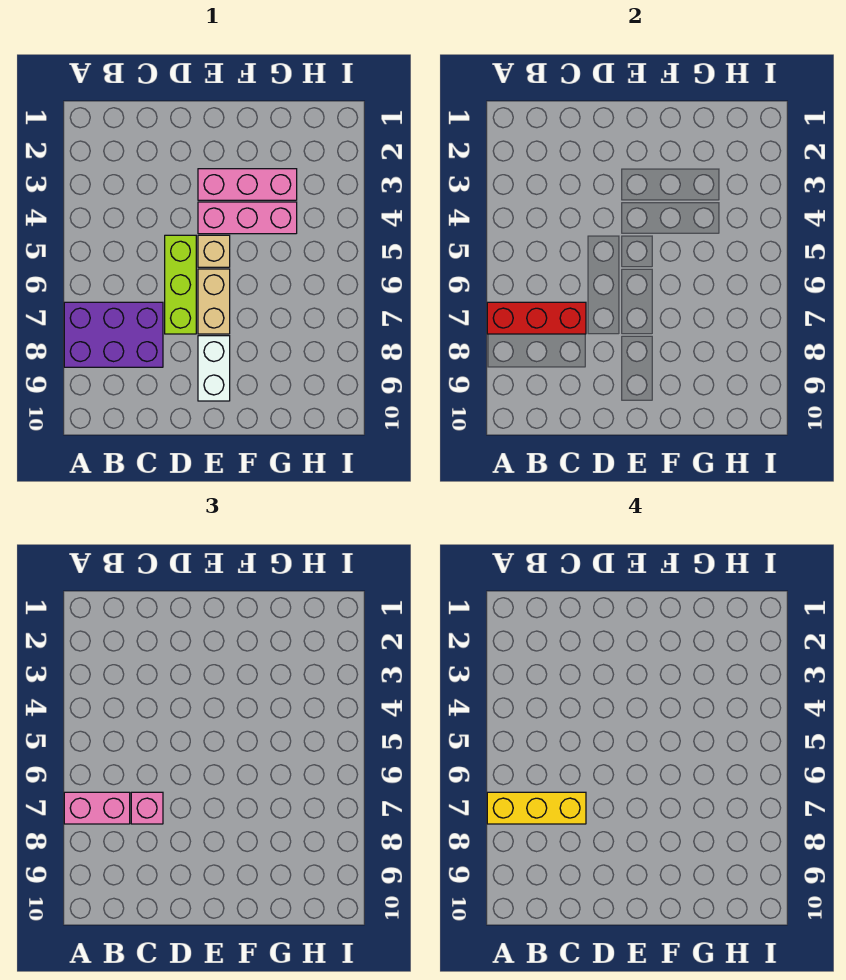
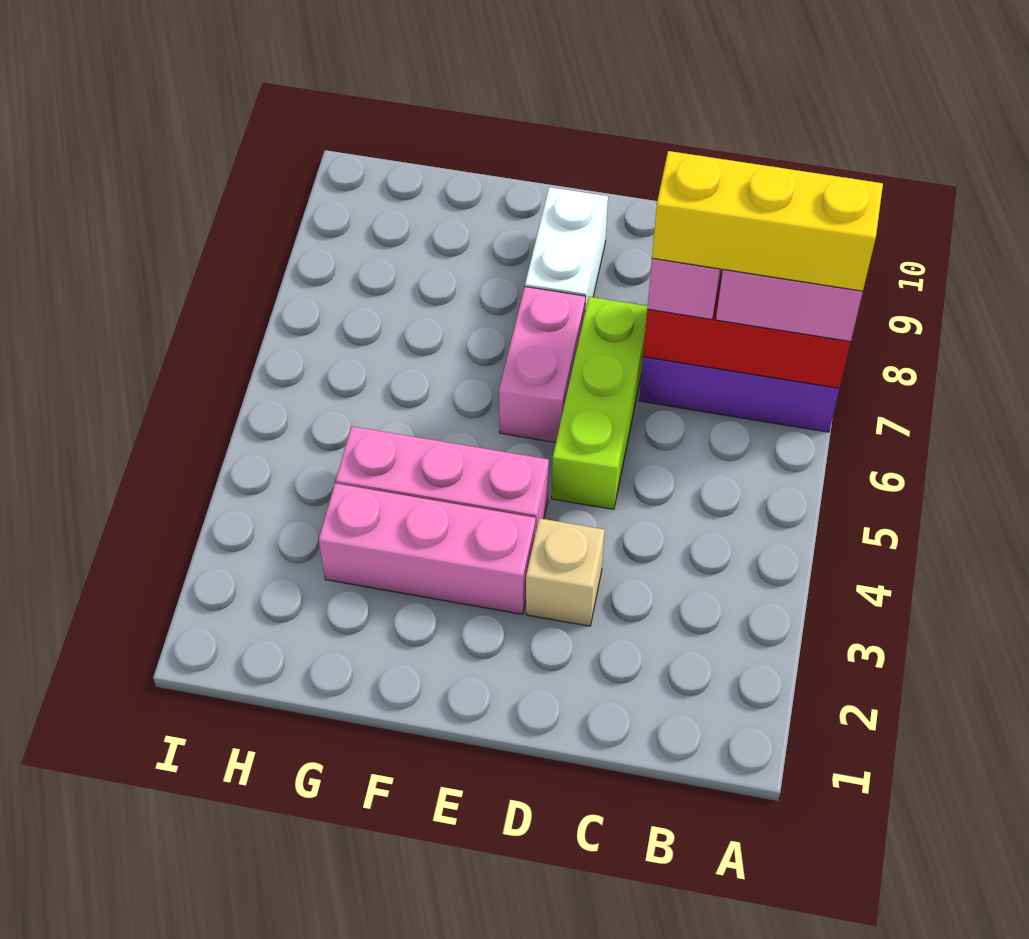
tan 1x1 brick [198,235,230,267] -> tan 1x1 brick moved to [526,518,605,626]
tan 1x2 brick [198,269,230,334] -> pink 1x2 brick [499,287,586,443]

